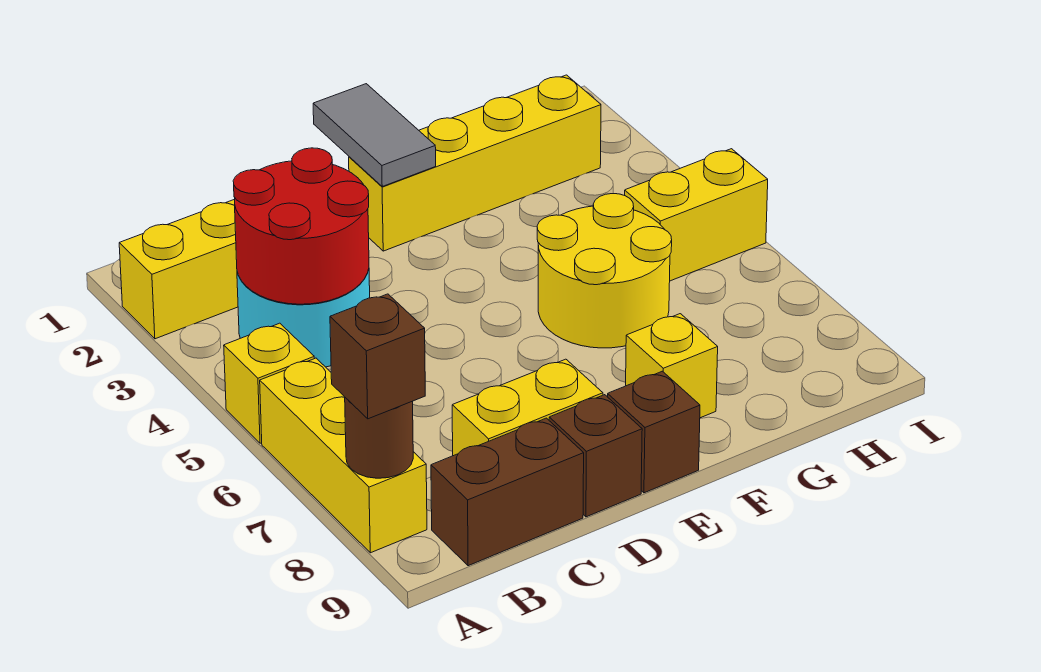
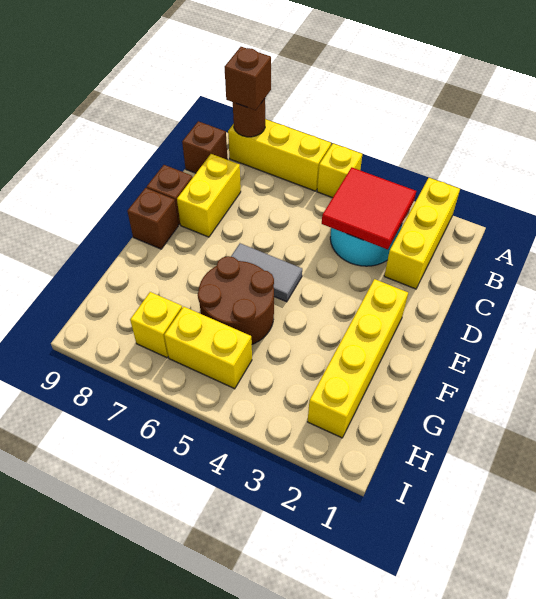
red 2x2 round brick [233,148,369,304] -> red 2x2 tile [322,167,416,249]
brown 1x2 brick [431,418,584,566] -> brown 1x1 brick [182,121,227,173]
grey 1x2 tile [313,84,436,186] -> grey 1x2 tile moved to [231,243,302,302]
yellow 2x2 round brick [537,194,672,348] -> brown 2x2 round brick [198,256,274,344]
yellow 1x1 brick [626,314,718,418] -> yellow 1x1 brick moved to [130,292,182,358]
yellow 1x2 brick [625,149,768,281] -> yellow 1x2 brick turned to [164,307,252,389]

